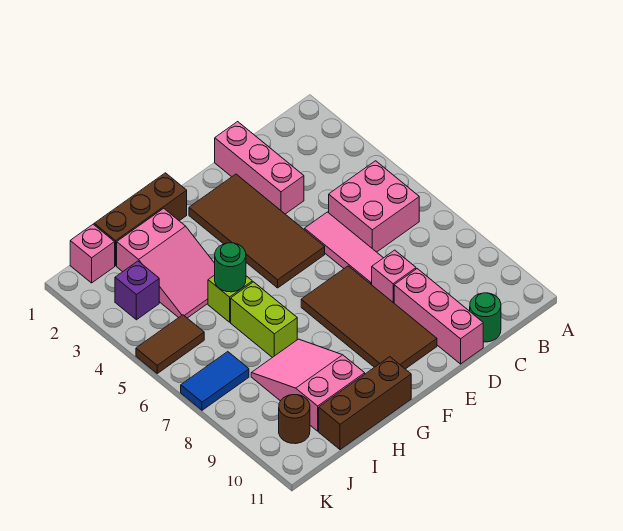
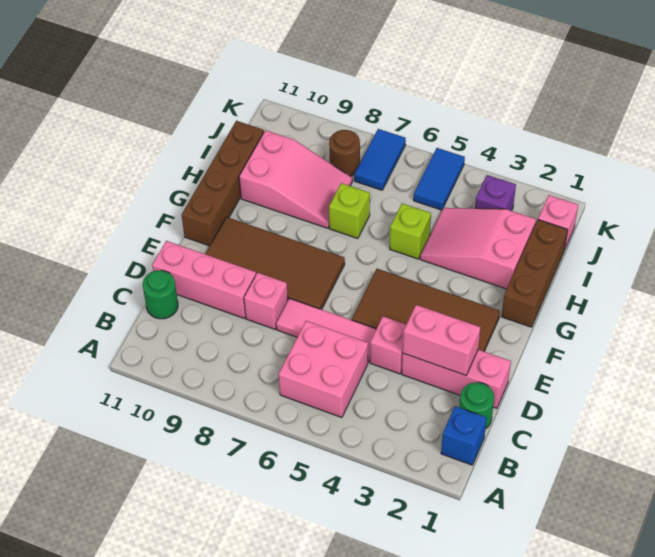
none -> blue 1x1 brick [441,406,487,465]
none -> pink 1x2 brick [403,305,481,375]
none -> pink 1x1 brick [370,316,406,374]
brown 1x3 brick [319,357,411,450] -> brown 1x4 brick [182,121,264,246]
green 1x1 round brick [215,243,246,292] -> green 1x1 round brick moved to [459,382,494,429]
lime 1x2 brick [231,282,297,358] -> lime 1x1 brick [329,183,370,239]
brown 1x2 tile [136,315,204,373] -> blue 1x2 tile [414,148,465,210]
brown 1x1 round brick [279,395,310,444] -> brown 1x1 round brick moved to [329,130,360,176]

